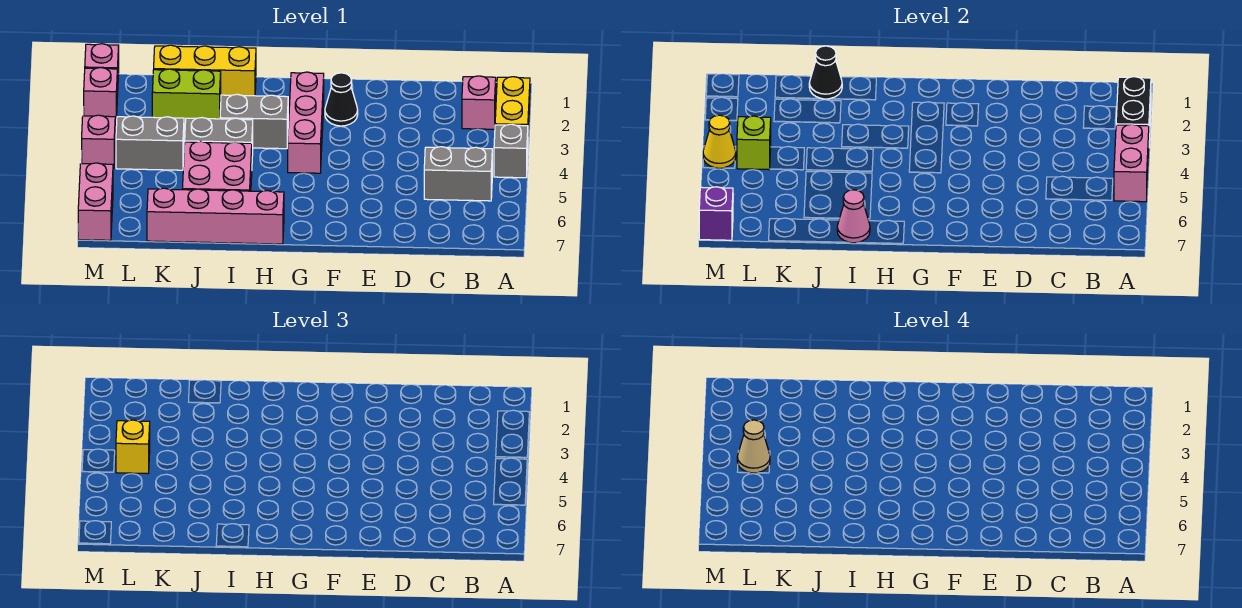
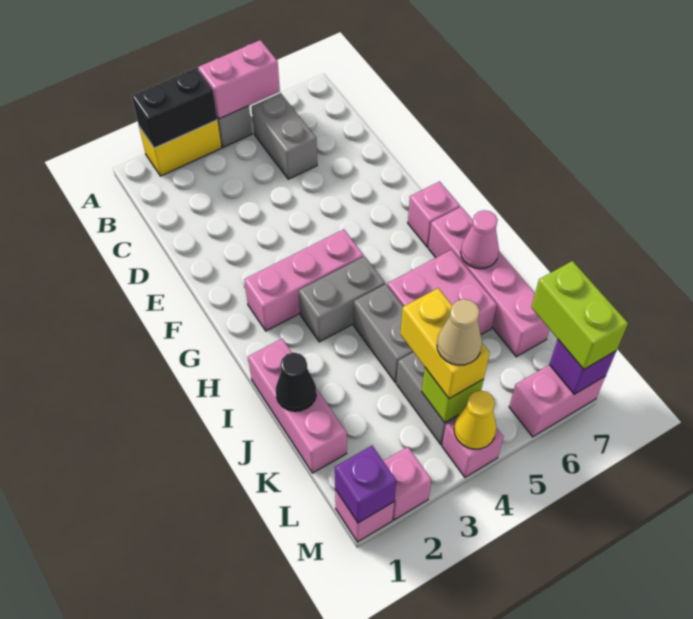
pink 1x1 brick [462,76,496,129] -> pink 1x1 brick moved to [408,182,460,247]
black 1x1 cone [325,73,358,126] -> none
grey 1x2 brick [220,94,288,149] -> grey 1x2 brick turned to [299,256,385,342]
yellow 1x3 brick [154,45,256,96] -> pink 1x3 brick [248,339,347,473]
lime 1x2 brick [152,69,221,123] -> lime 1x2 brick moved to [531,261,628,369]
yellow 1x1 brick [116,420,150,474] -> yellow 1x2 brick [400,288,490,399]
none -> purple 1x1 brick [335,446,396,523]

